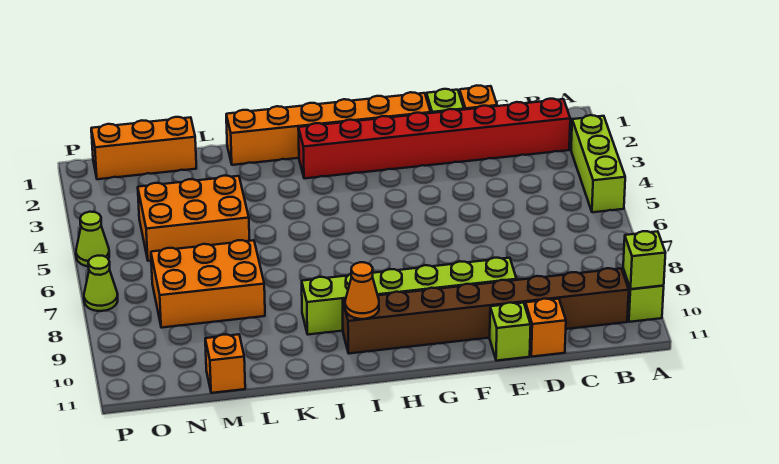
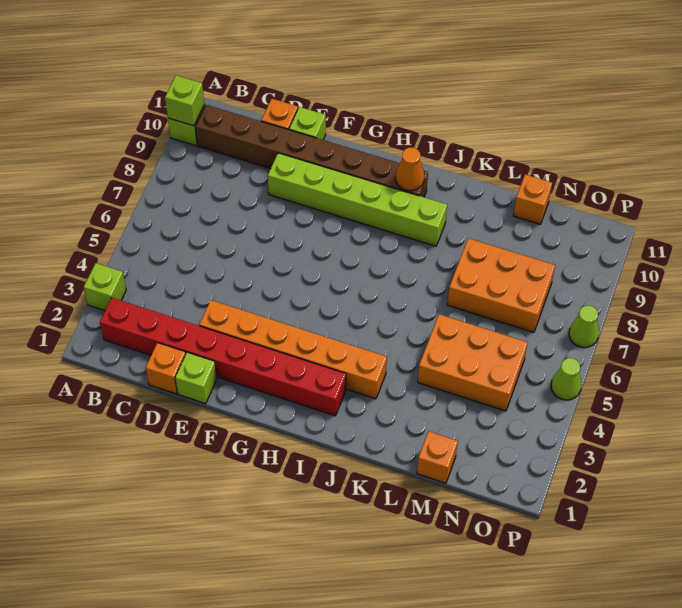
lime 1x3 brick [571,115,625,212] -> lime 1x1 brick [84,263,126,311]
orange 1x6 brick [226,92,431,165] -> orange 1x6 brick moved to [199,300,387,399]
orange 1x3 brick [91,117,196,179] -> orange 1x1 brick [417,431,458,483]

